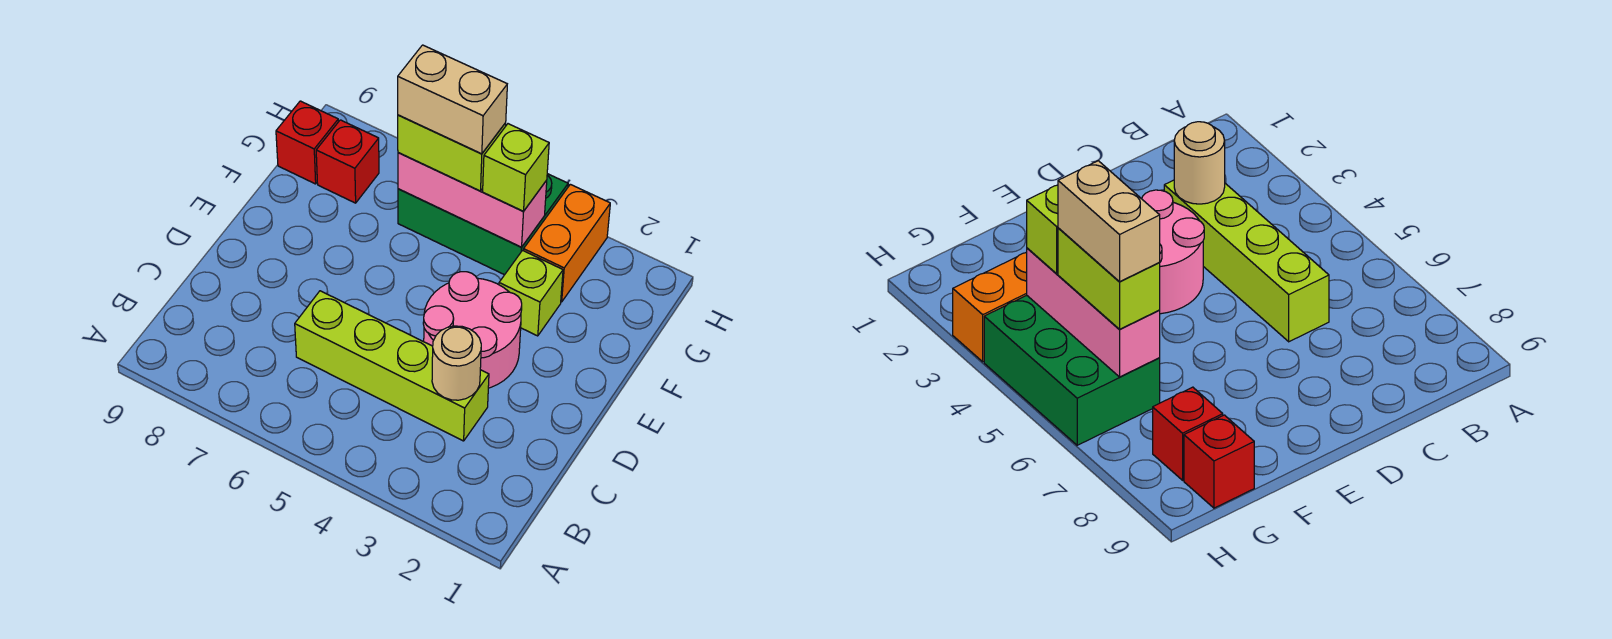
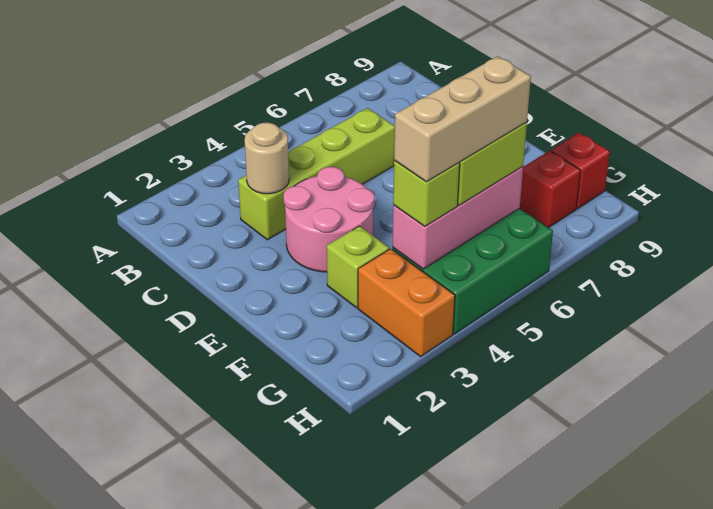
tan 1x2 brick [398,45,507,154] -> tan 1x3 brick [394,56,531,182]

